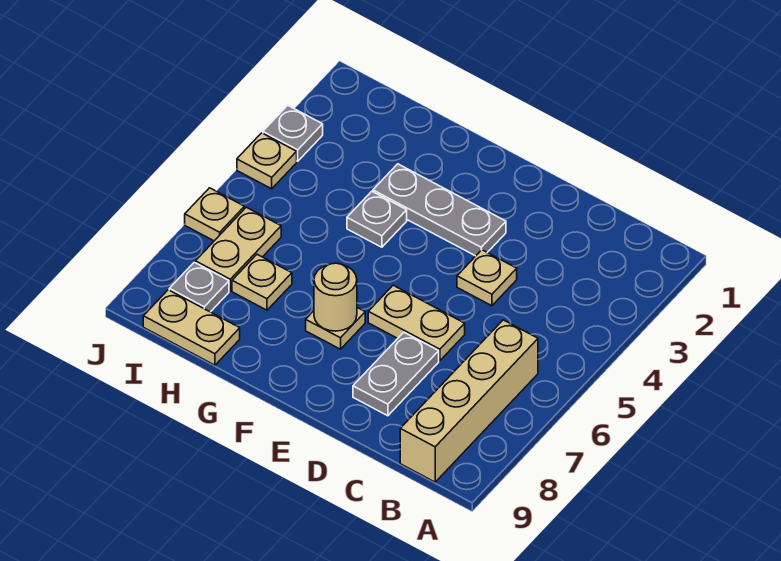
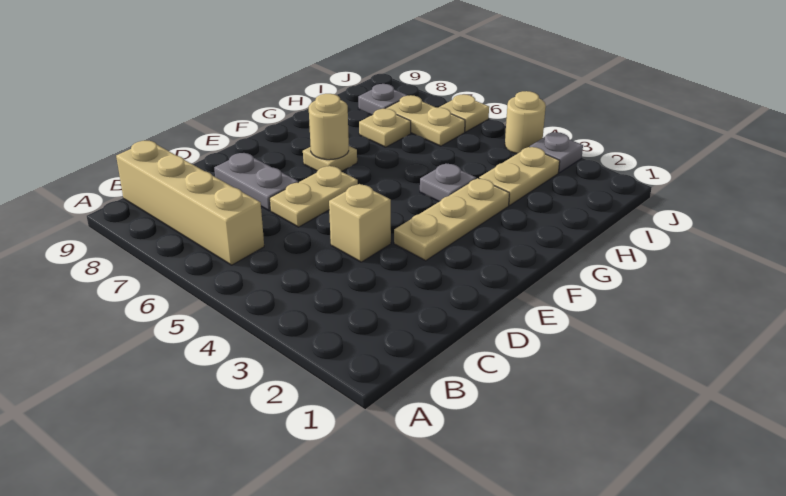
tan 1x1 plate [457,250,517,306] -> tan 1x1 brick [329,184,391,262]
grey 1x3 plate [373,164,506,256] -> tan 1x3 plate [394,178,509,261]
tan 1x2 plate [143,290,240,365] -> tan 1x2 plate moved to [479,147,560,205]
tan 1x1 plate [237,133,297,189] -> tan 1x1 round brick [505,91,546,154]

